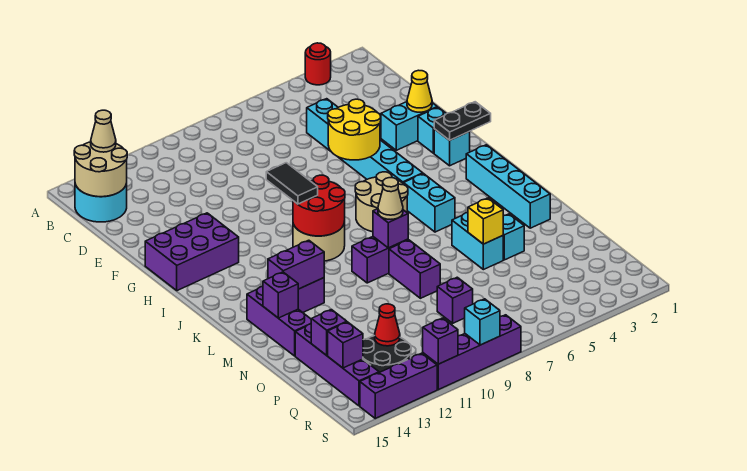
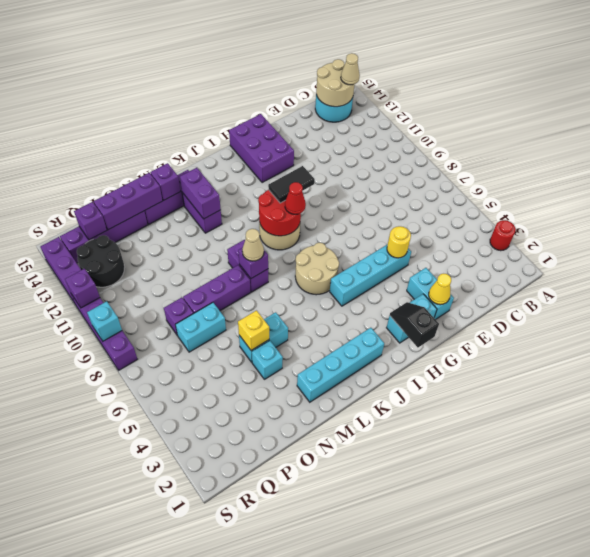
cyan 1x6 brick [307,99,423,184] -> cyan 1x4 brick [330,244,411,306]
yellow 2x2 round brick [328,99,381,160] -> yellow 1x1 round brick [387,226,411,258]
black 1x2 plate [434,102,491,140] -> black 1x2 slope [390,302,439,347]
cyan 1x2 brick [404,174,455,232] -> cyan 1x2 brick moved to [176,303,226,352]
purple 1x2 brick [389,240,440,298] -> purple 1x3 brick [183,265,251,313]
purple 1x1 brick [311,310,347,355] -> purple 1x3 brick [94,173,163,230]
red 1x1 cone [375,304,400,346] -> red 1x1 cone moved to [285,182,306,214]

